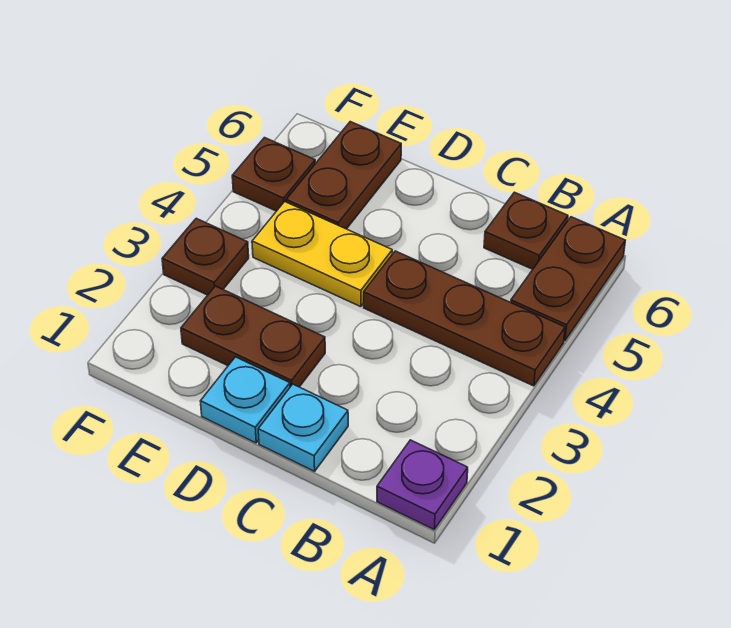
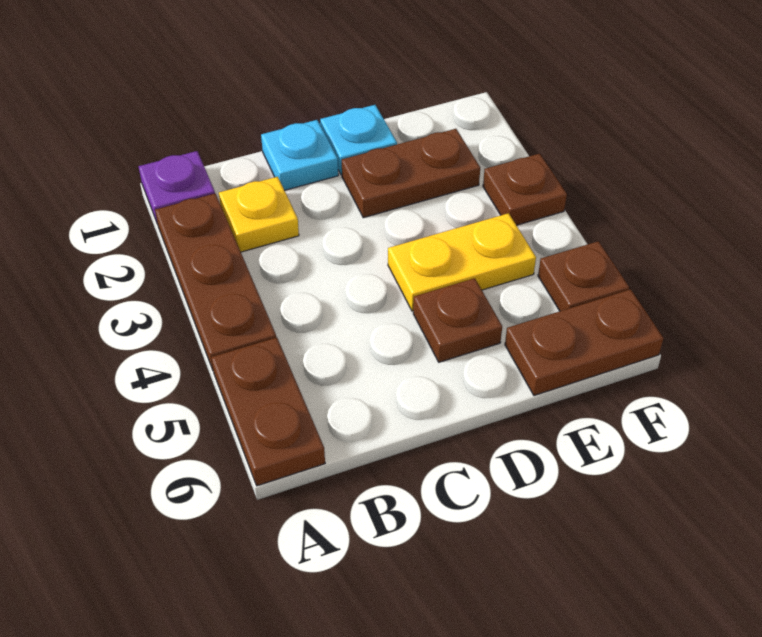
brown 1x3 plate [364,251,565,386] -> brown 1x3 plate turned to [155,194,276,370]
none -> yellow 1x1 plate [219,177,299,252]
brown 1x1 plate [484,192,568,269] -> brown 1x1 plate moved to [413,278,502,362]
brown 1x2 plate [286,122,401,229] -> brown 1x2 plate turned to [505,289,664,396]

